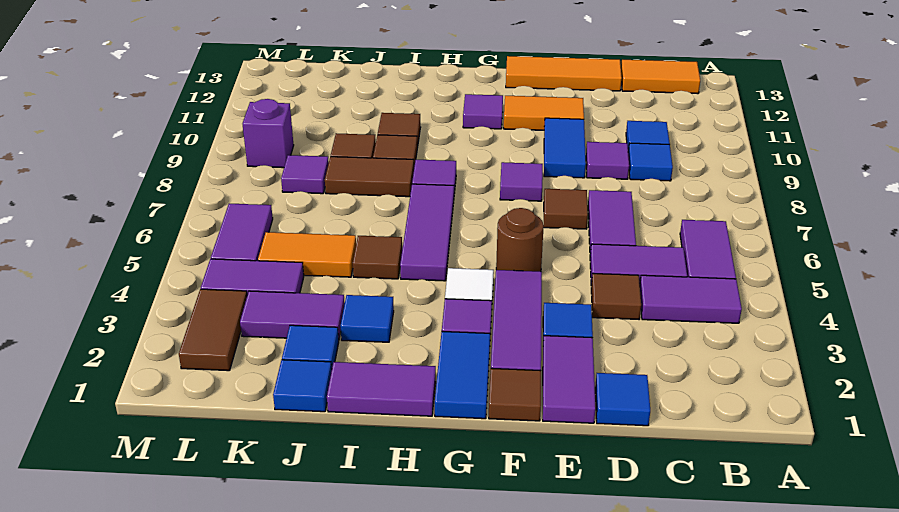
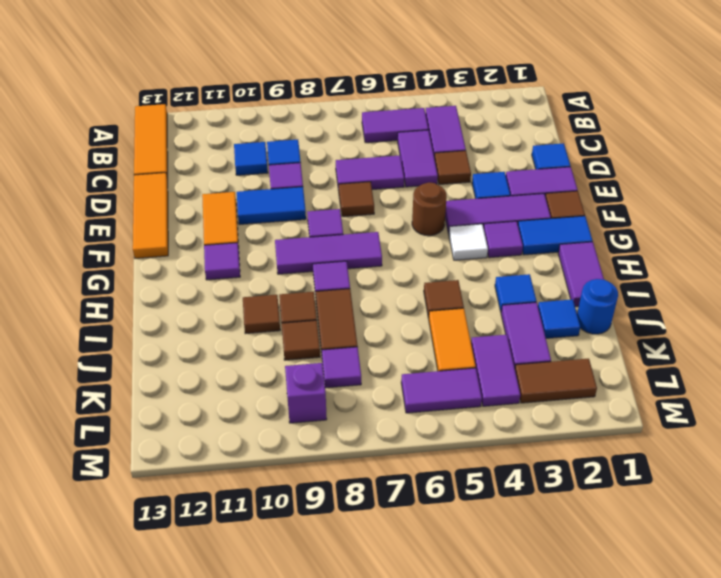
orange 1x2 tile [621,60,700,94] -> orange 1x3 tile [134,104,168,180]
purple 1x3 tile [400,184,454,281] -> purple 1x3 tile moved to [275,232,382,274]
blue 1x1 tile [273,360,332,412] -> blue 1x1 round brick [577,279,618,334]

